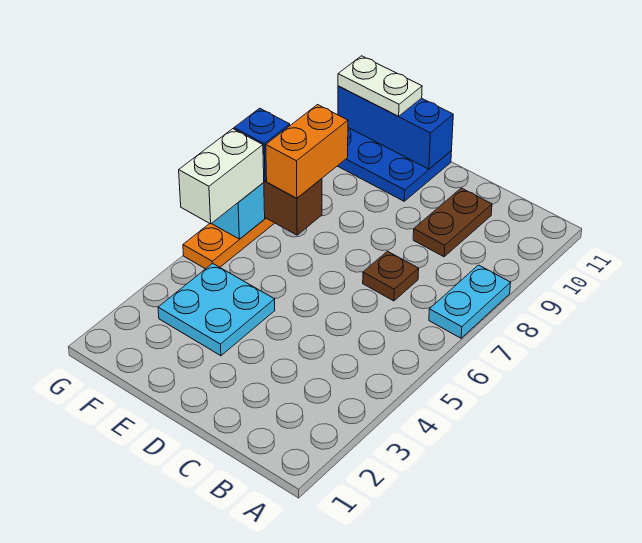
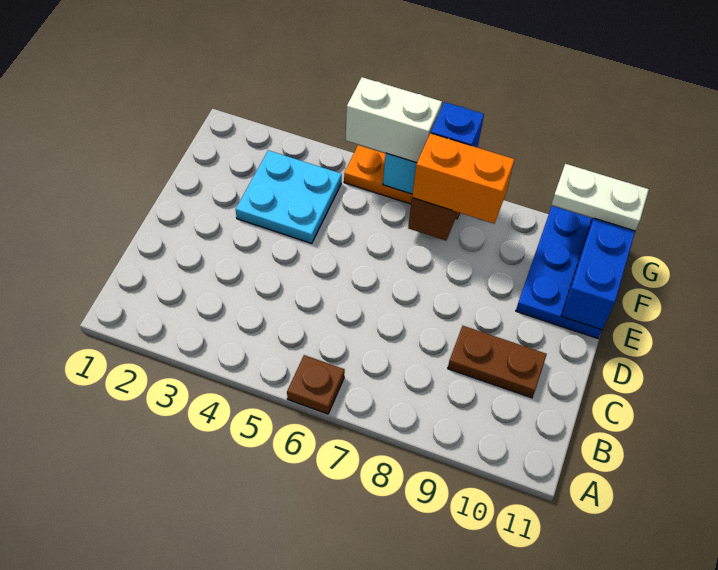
cyan 1x2 plate [429,265,511,338] -> none
brown 1x1 plate [363,251,419,301] -> brown 1x1 plate moved to [287,355,345,414]
white 1x2 plate [338,56,422,116] -> white 1x2 plate turned to [551,164,649,231]

